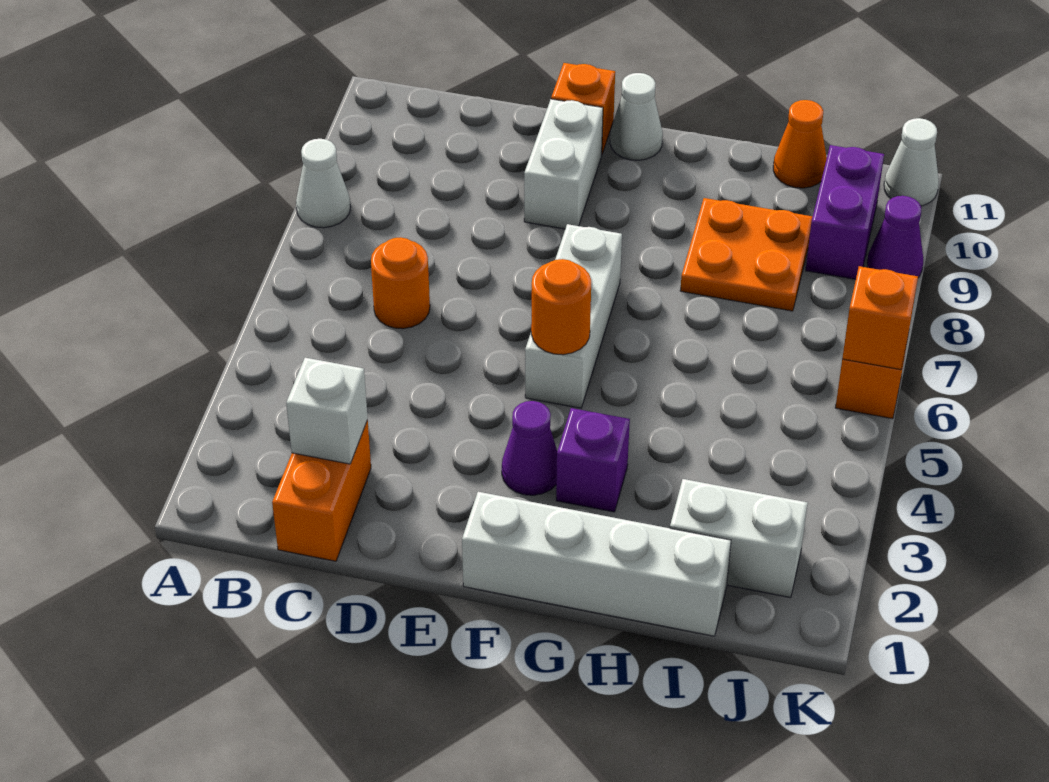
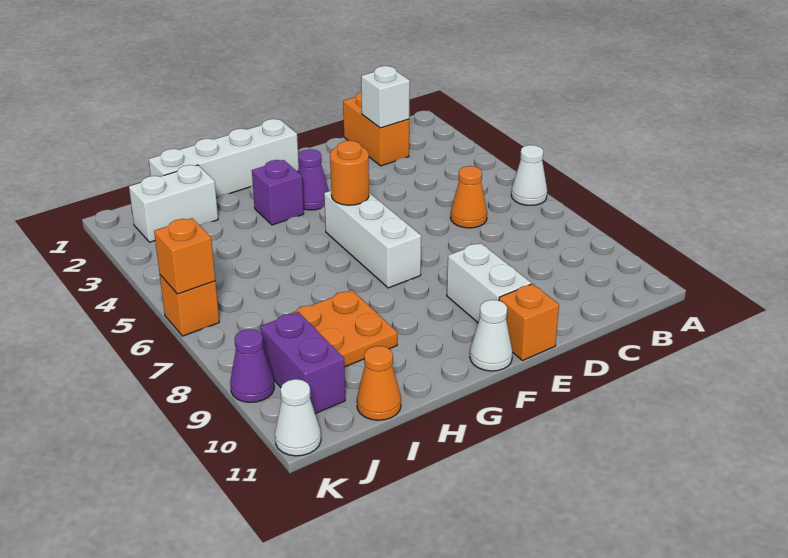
white 1x1 cone [296,139,351,228] -> white 1x1 cone moved to [511,145,547,205]
orange 1x1 round brick [371,237,430,329] -> orange 1x1 cone [450,166,487,228]

